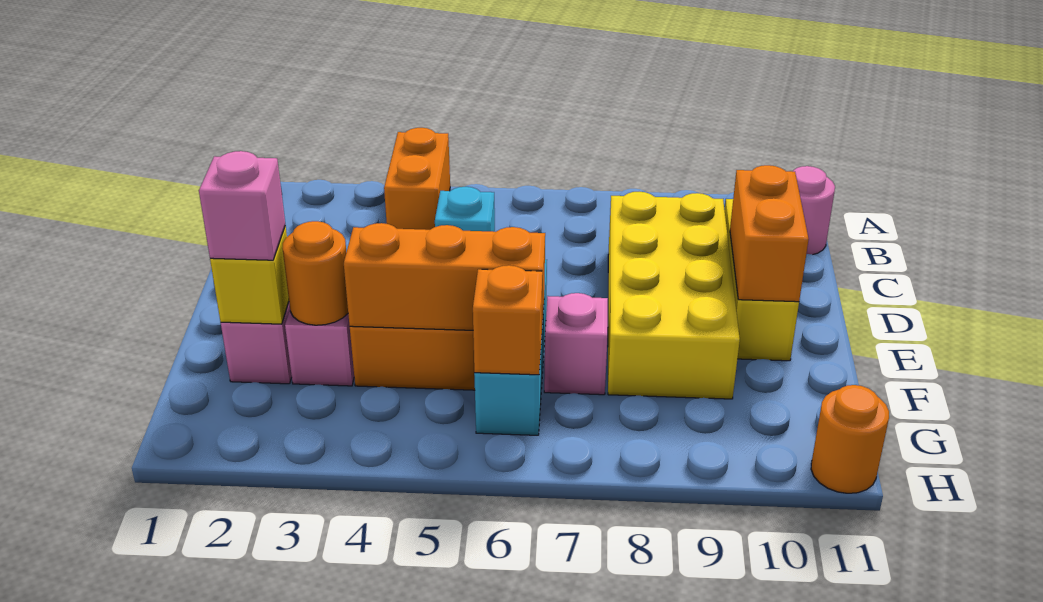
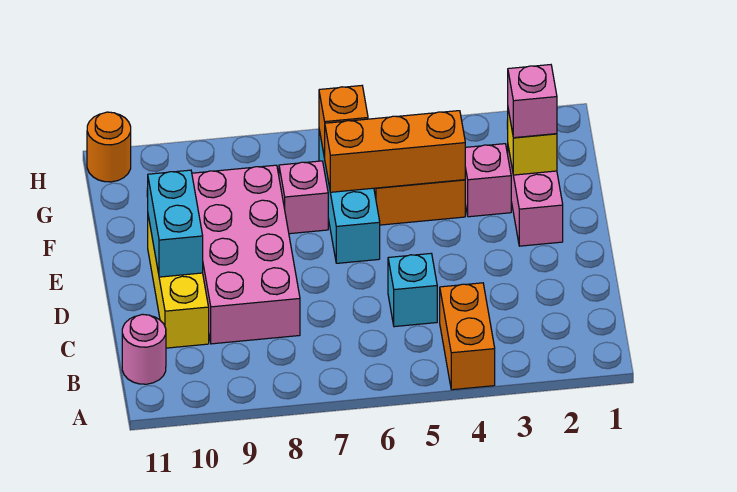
yellow 2x4 brick [608,192,740,399] -> pink 2x4 brick [192,165,300,344]
orange 1x2 brick [730,165,809,302] -> cyan 1x2 brick [148,170,203,277]
orange 1x1 round brick [282,221,348,325] -> none

